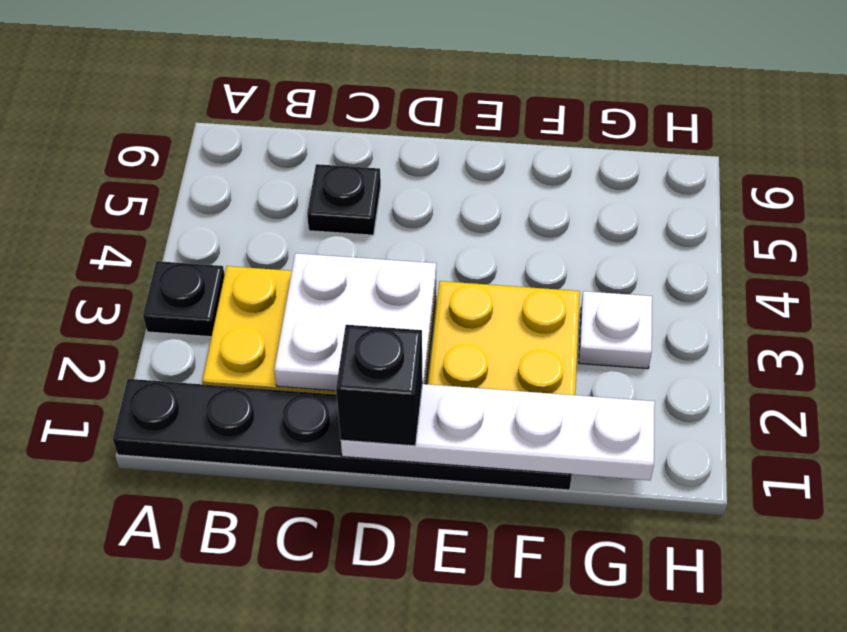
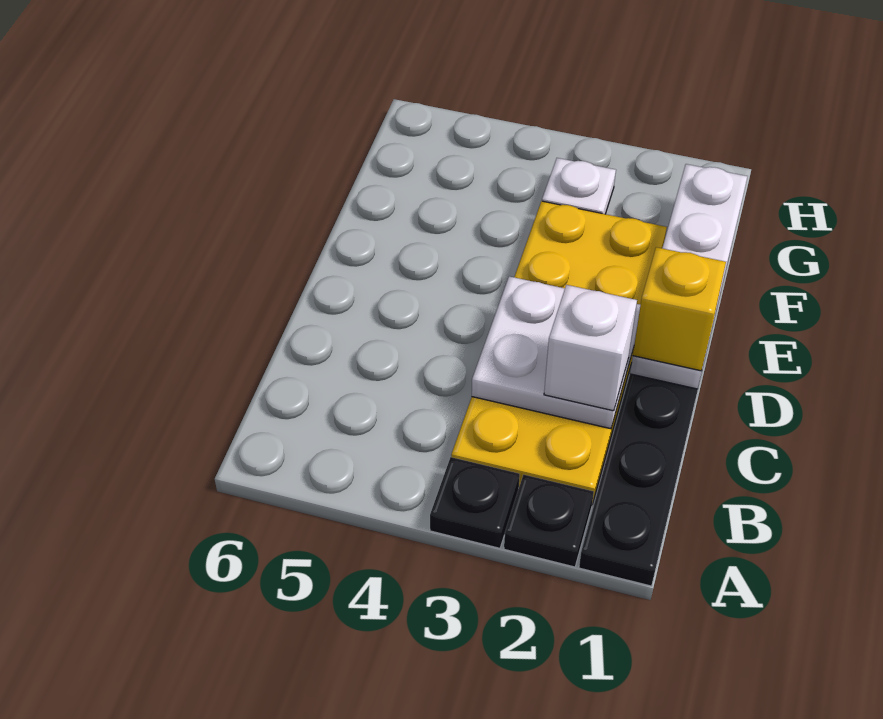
none -> white 1x1 brick [544,285,637,411]
black 1x1 plate [307,164,381,235] -> black 1x1 plate moved to [504,475,594,567]
black 1x1 brick [336,325,423,446] -> yellow 1x1 brick [633,247,726,371]

